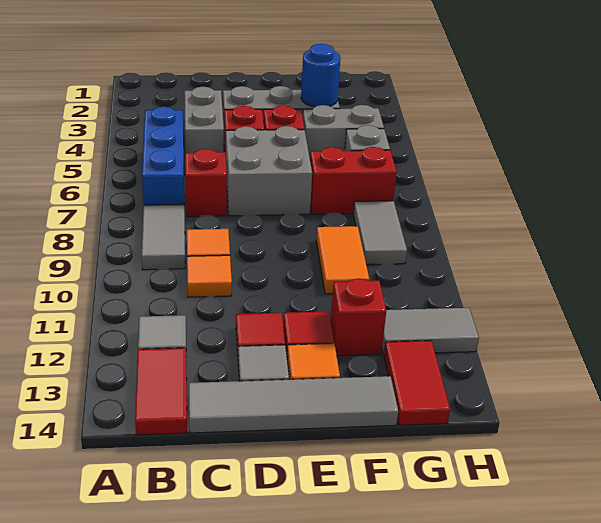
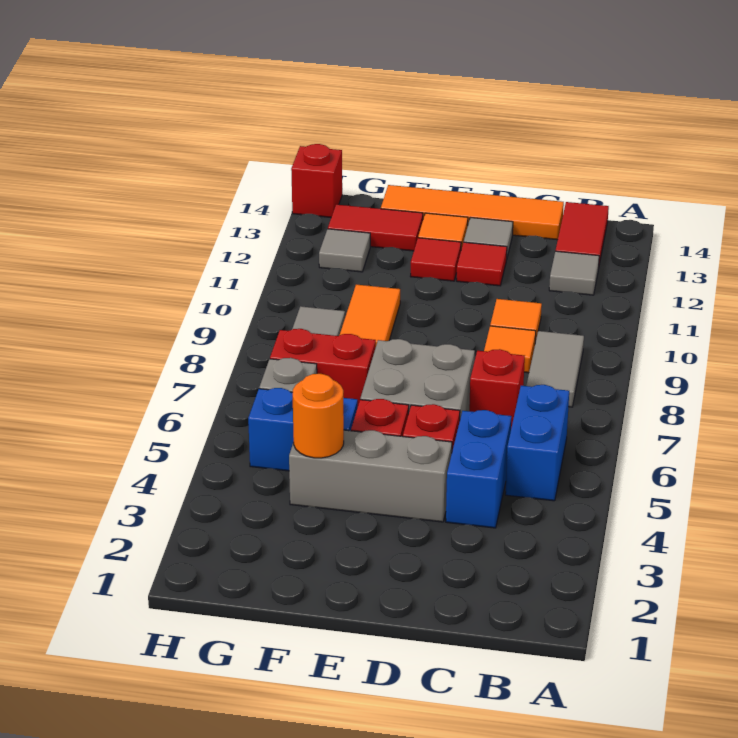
blue 1x3 brick [142,107,185,212] -> blue 1x2 brick [505,385,569,501]
grey 1x2 brick [184,87,224,153] -> blue 1x2 brick [446,410,512,528]
grey 1x4 tile [189,376,398,433] -> orange 1x4 tile [381,185,564,240]
blue 1x1 round brick [301,44,340,107] -> orange 1x1 round brick [293,374,344,458]
grey 1x2 brick [303,105,384,157] -> blue 1x2 brick [248,388,358,471]
red 1x1 brick [331,279,386,356] -> red 1x1 brick moved to [291,144,342,217]
grey 1x2 tile [382,308,479,354] -> grey 1x1 tile [319,229,370,272]
red 1x2 tile [384,341,450,425] -> red 1x2 tile turned to [328,204,423,251]

